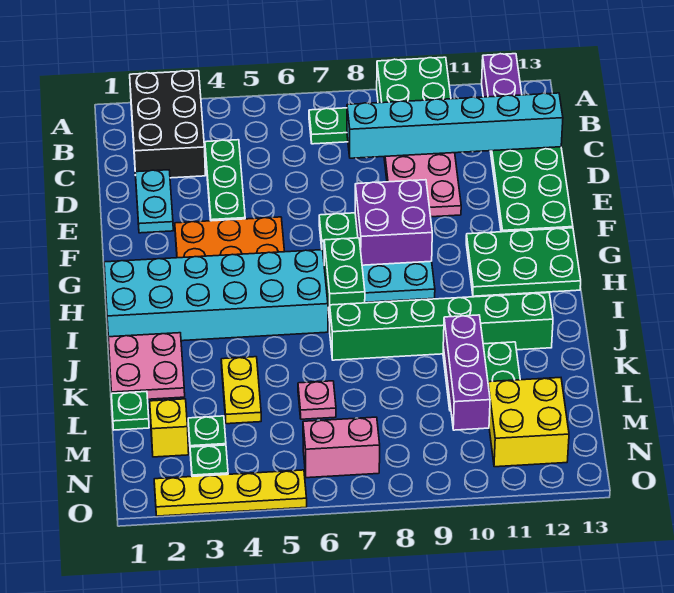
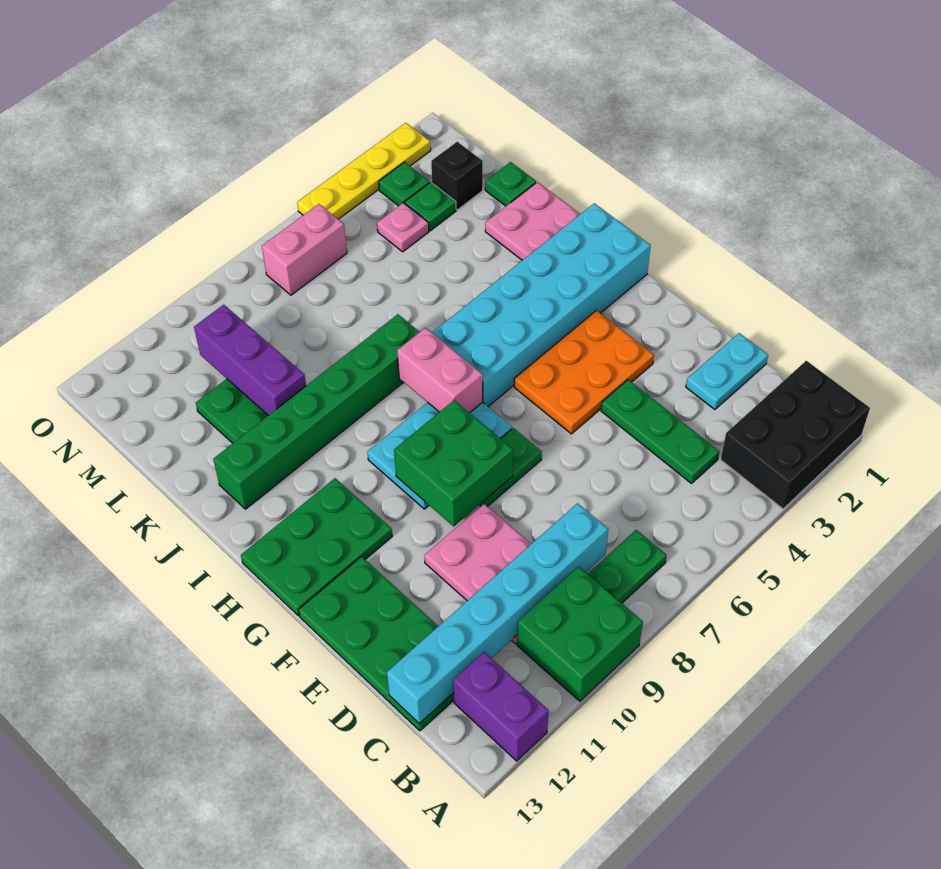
black 2x3 brick [130,71,205,178] -> black 2x3 brick turned to [721,361,870,509]
cyan 1x2 plate [135,170,173,233] -> cyan 1x2 plate turned to [686,333,768,410]
purple 2x2 brick [355,180,432,265] -> green 2x2 brick [394,400,513,526]
green 1x2 brick [324,238,365,321] -> pink 1x2 brick [397,328,483,413]
yellow 1x2 plate [221,357,261,424] -> none
pink 1x1 plate [298,381,336,419] -> pink 1x1 plate moved to [377,203,429,252]
yellow 1x1 brick [150,399,189,457] -> black 1x1 brick [431,142,483,210]
yellow 2x2 brick [488,378,569,467] -> none

